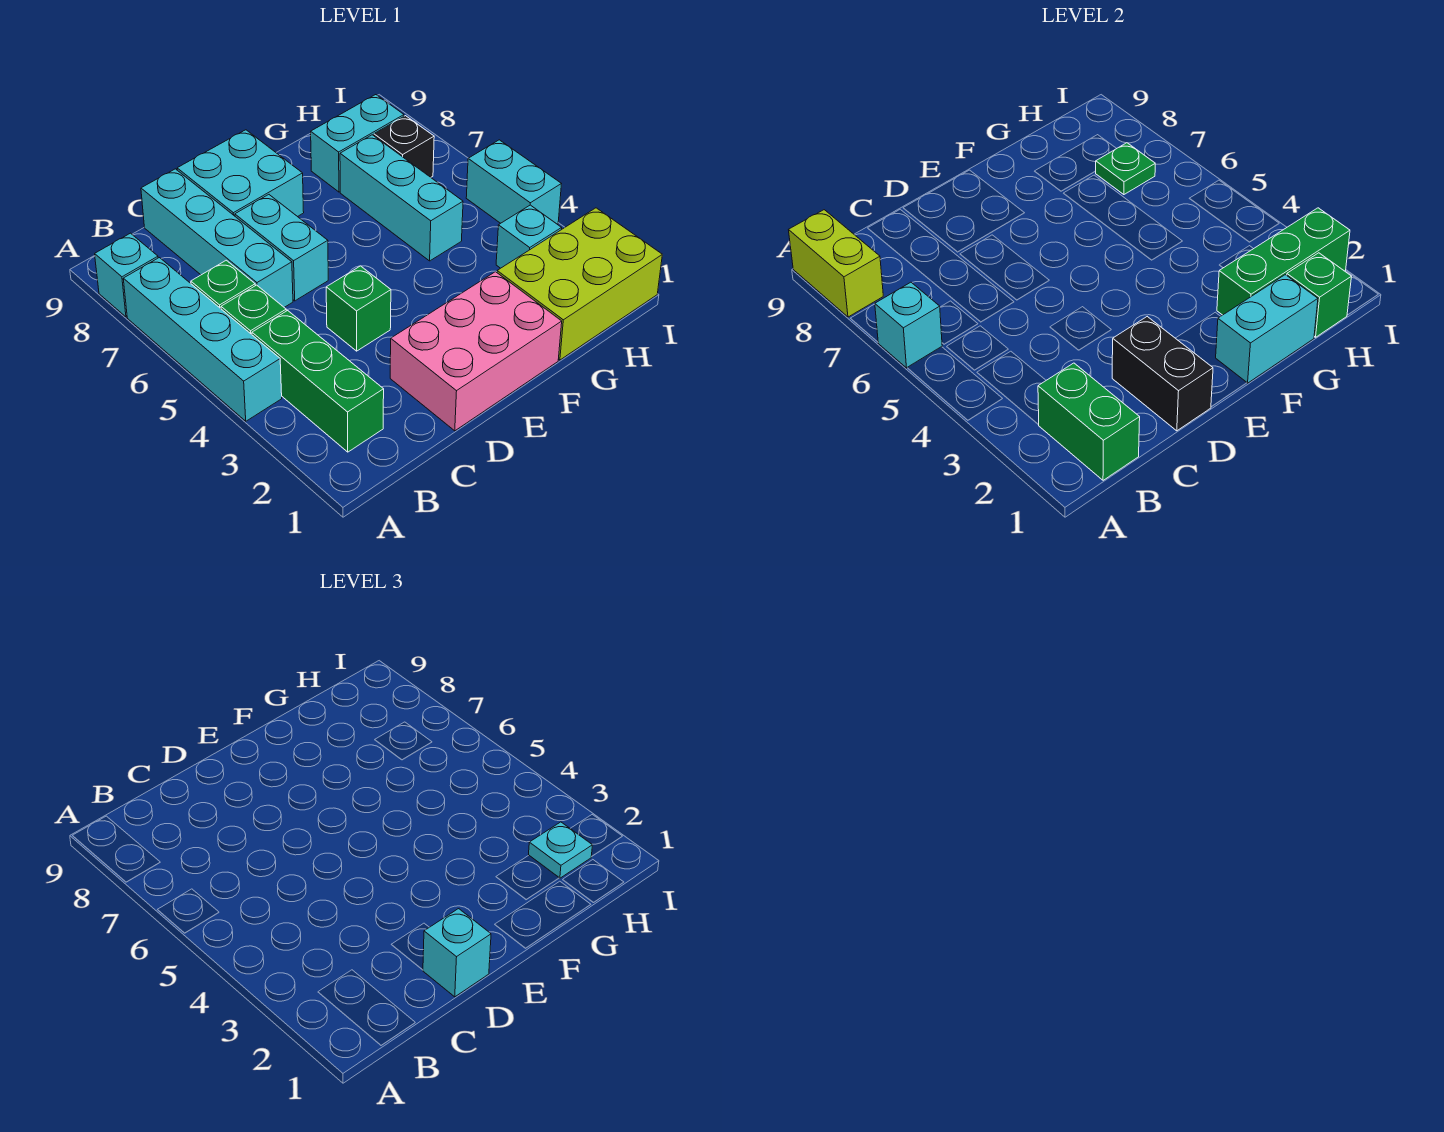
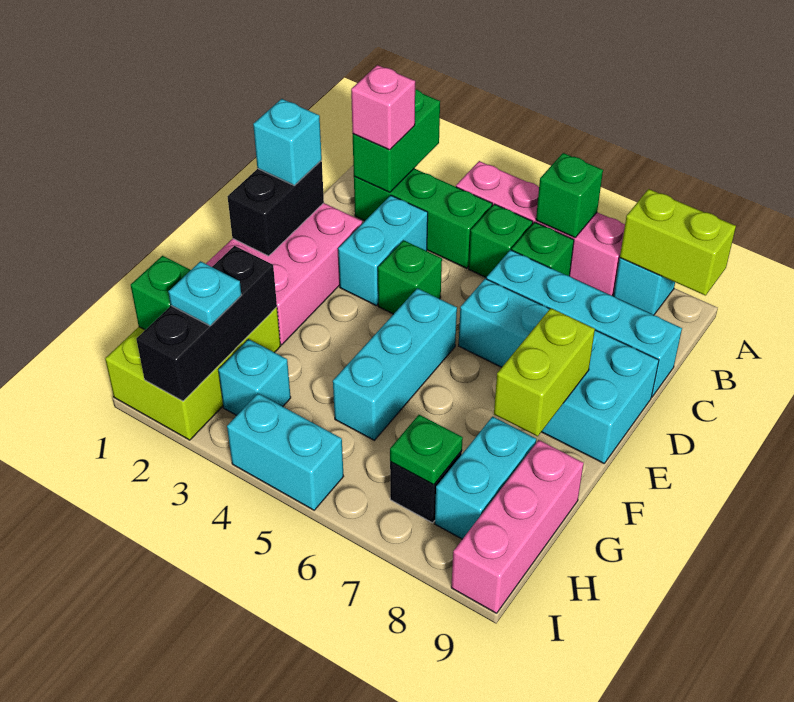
cyan 1x4 brick [123,258,282,421] -> pink 1x4 brick [456,161,625,295]
cyan 1x1 brick [875,282,942,368] -> green 1x1 brick [536,153,603,237]
green 1x2 brick [1038,363,1140,480] -> green 1x2 brick turned to [353,89,440,192]
none -> pink 1x1 brick [351,65,415,150]
black 1x2 brick [1112,317,1213,431] -> black 1x2 brick turned to [228,161,324,256]
none -> lime 1x2 brick [494,308,595,436]
cyan 1x2 brick [1216,275,1318,383] -> cyan 1x2 brick moved to [338,195,428,306]
green 1x3 brick [1217,208,1350,315] -> black 1x3 brick [136,246,277,401]
cyan 1x3 brick [340,135,463,261] -> cyan 1x3 brick turned to [333,288,457,440]
none -> pink 1x3 brick [451,440,584,613]

